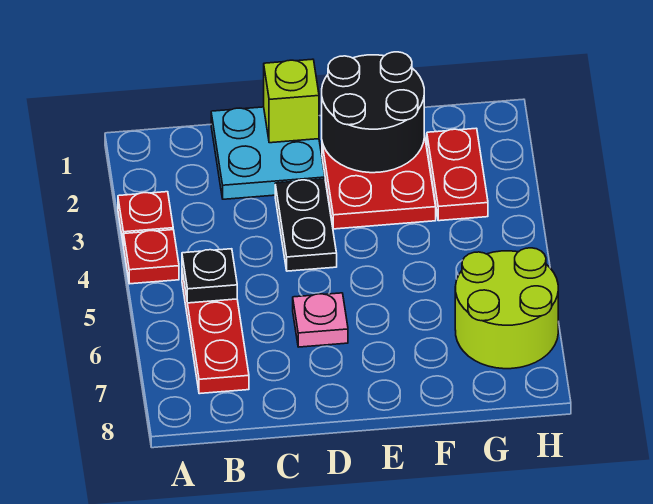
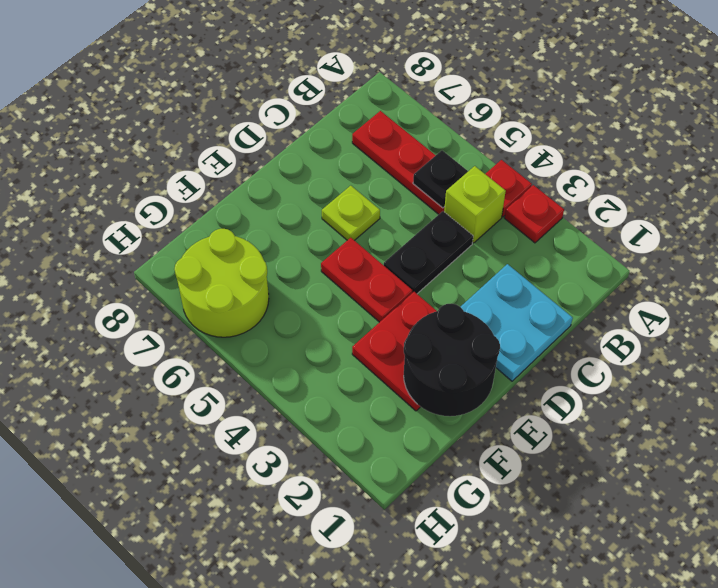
lime 1x1 brick [264,59,319,143] -> lime 1x1 brick moved to [444,166,506,243]
black 1x2 plate [275,179,337,271] -> black 1x2 plate turned to [384,211,473,294]
pink 1x1 plate [293,293,348,347] -> lime 1x1 plate [322,186,380,240]
red 1x2 plate [427,128,488,221] -> red 1x2 plate moved to [321,238,412,322]

